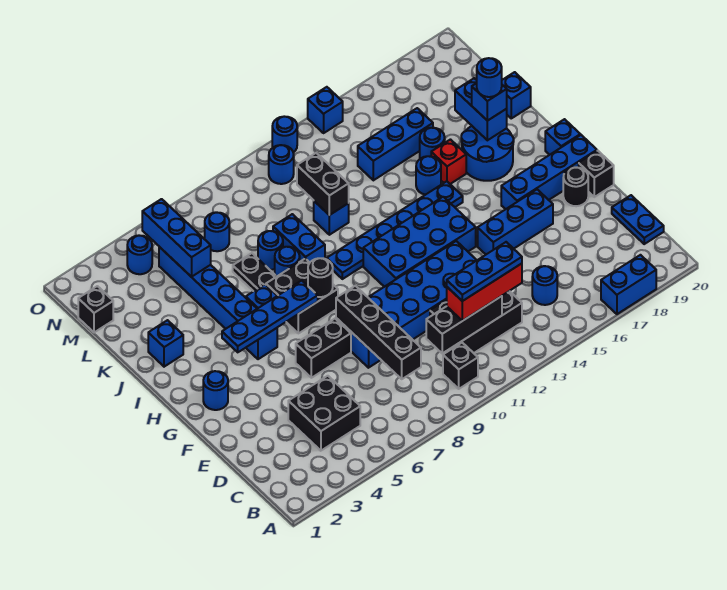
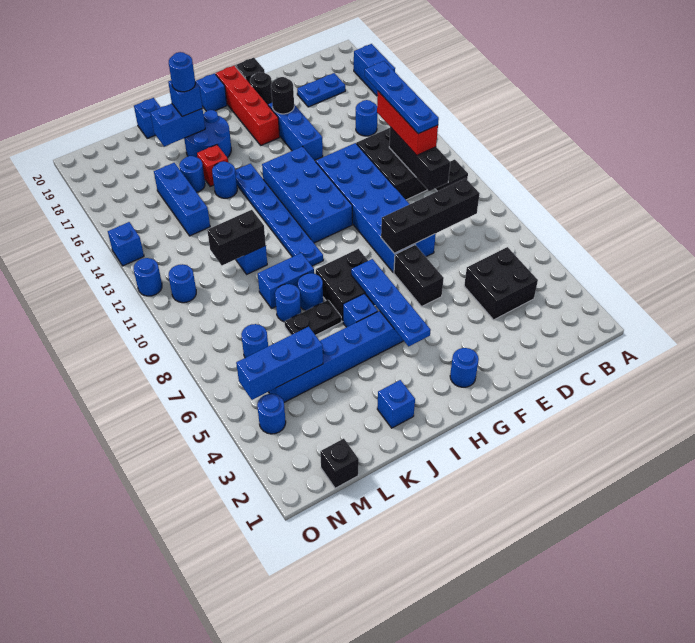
blue 1x3 plate [447,242,522,301] -> blue 1x4 plate [365,61,439,134]
blue 1x2 plate [612,195,664,244] -> blue 1x2 plate moved to [297,73,345,107]
blue 1x4 brick [501,135,597,209] -> red 1x4 brick [216,65,280,145]
black 1x1 round brick [308,258,333,297] -> black 1x1 round brick moved to [271,77,294,114]

